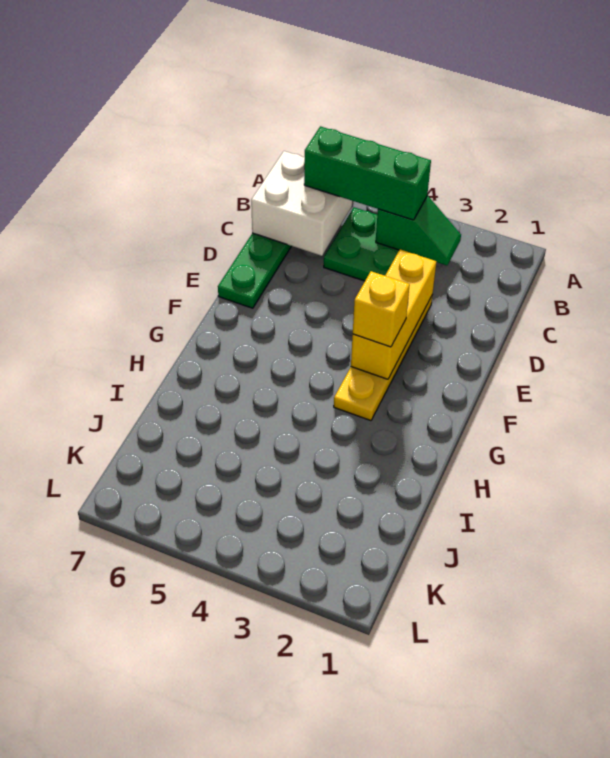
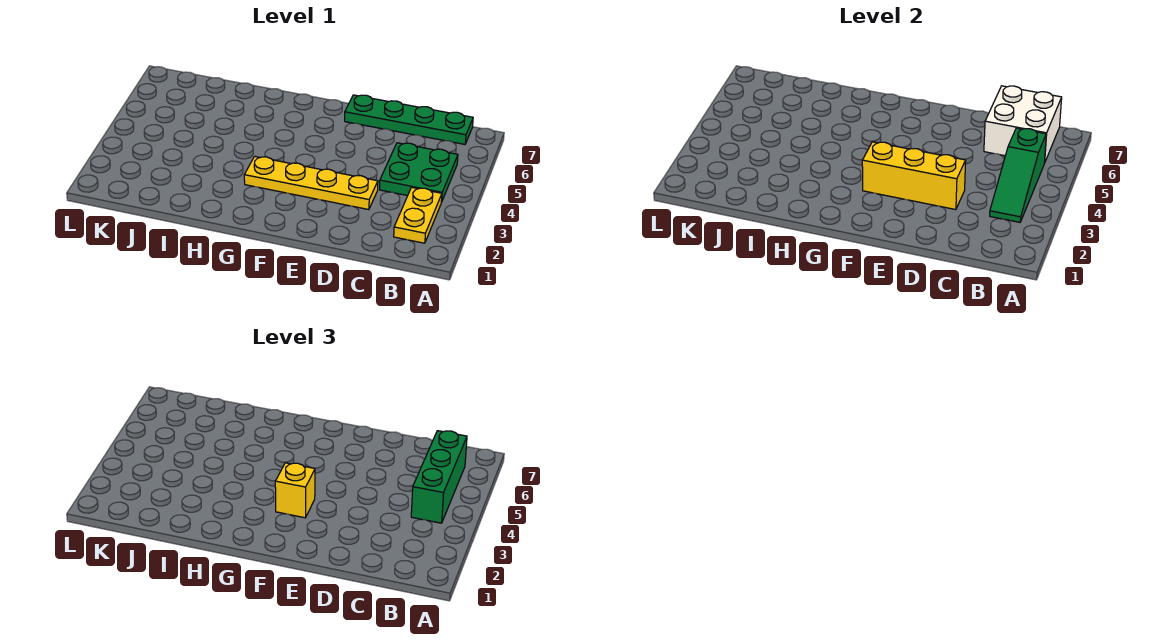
none -> yellow 1x2 plate [394,187,442,243]
green 1x2 slope [376,196,461,265] -> green 1x3 slope [990,128,1046,222]

